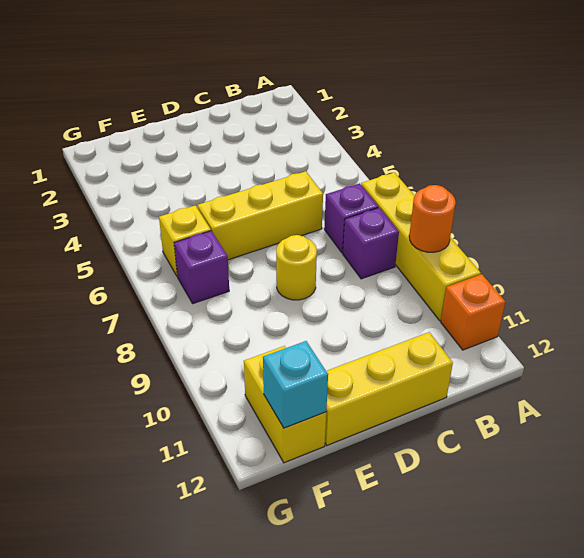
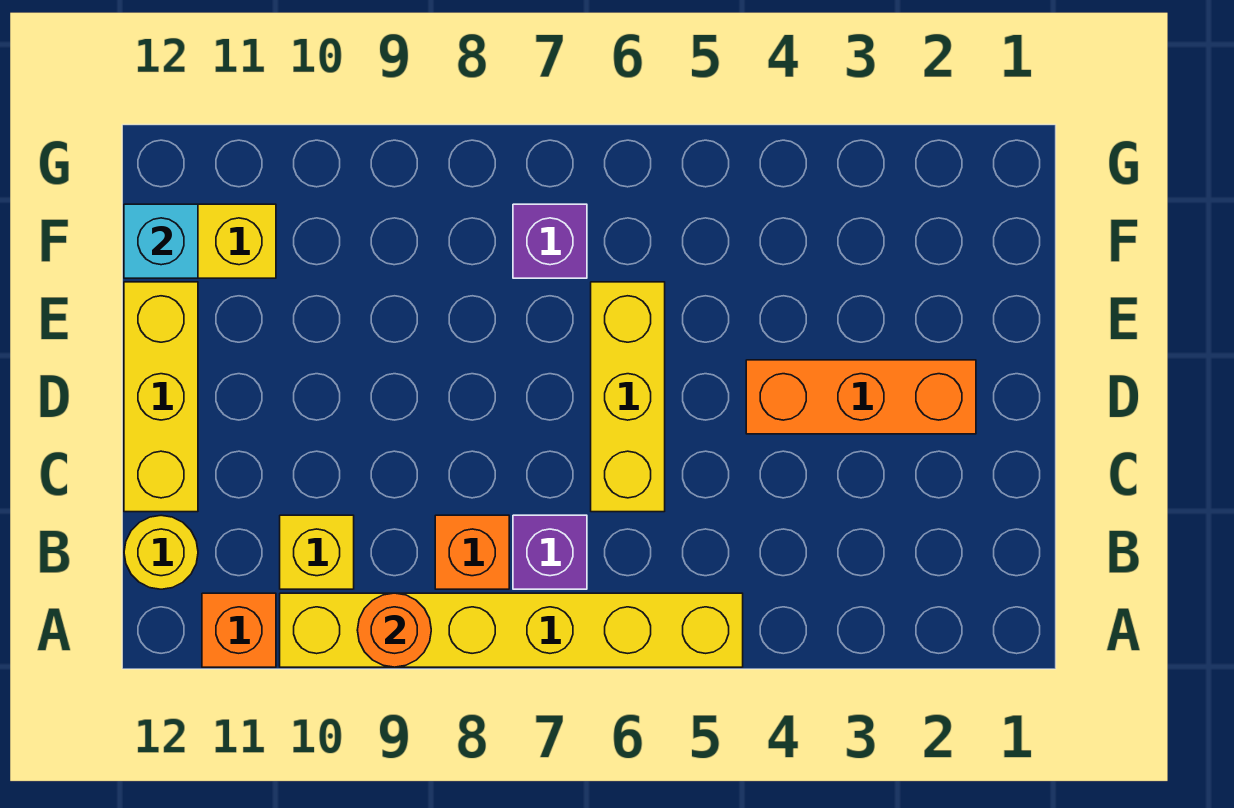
yellow 1x4 brick [361,172,481,321] -> yellow 1x6 brick [280,593,743,667]
purple 1x1 brick [343,208,399,279] -> orange 1x1 brick [435,515,509,589]
none -> orange 1x3 brick [746,360,976,434]
yellow 1x1 round brick [276,235,317,300] -> yellow 1x1 round brick moved to [124,515,198,589]
yellow 1x1 brick [159,205,211,277] -> yellow 1x1 brick moved to [280,515,354,589]

